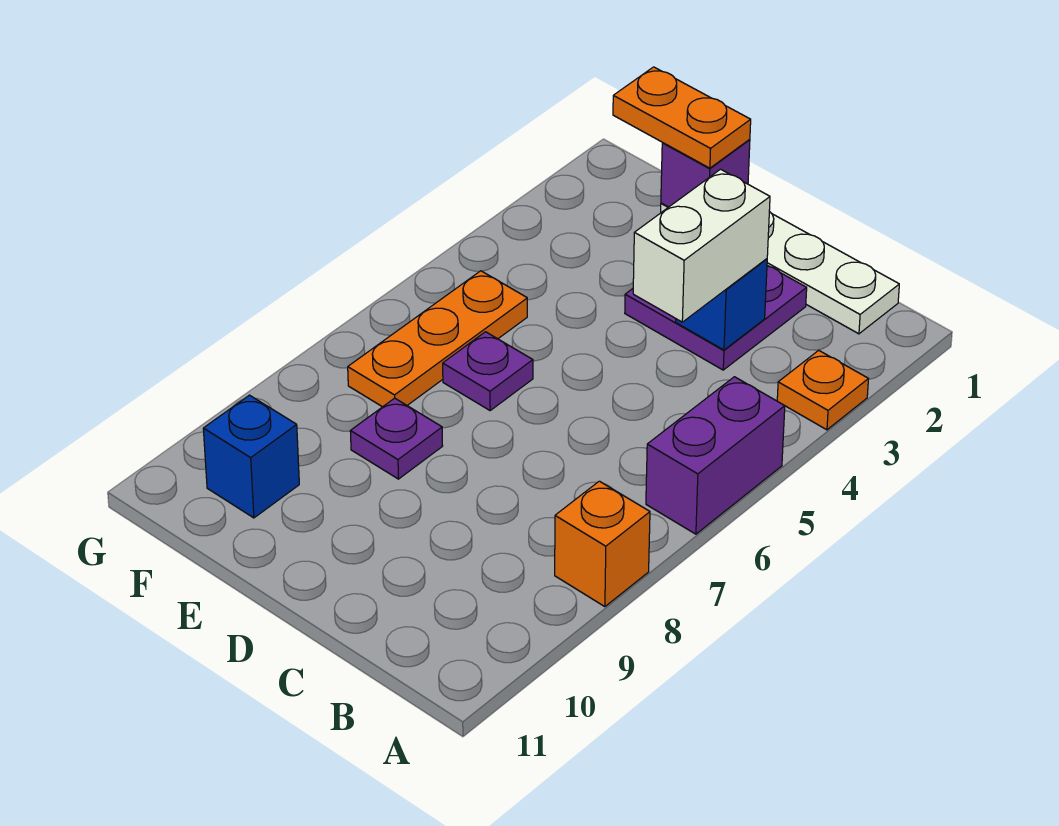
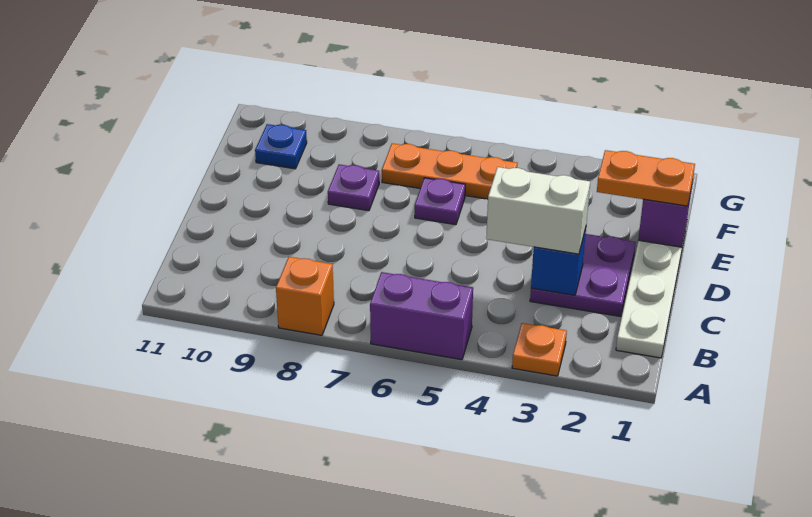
orange 1x2 plate [613,67,751,168] -> orange 1x2 plate turned to [597,150,695,206]
blue 1x1 brick [203,395,299,518] -> blue 1x1 plate [255,124,307,169]

